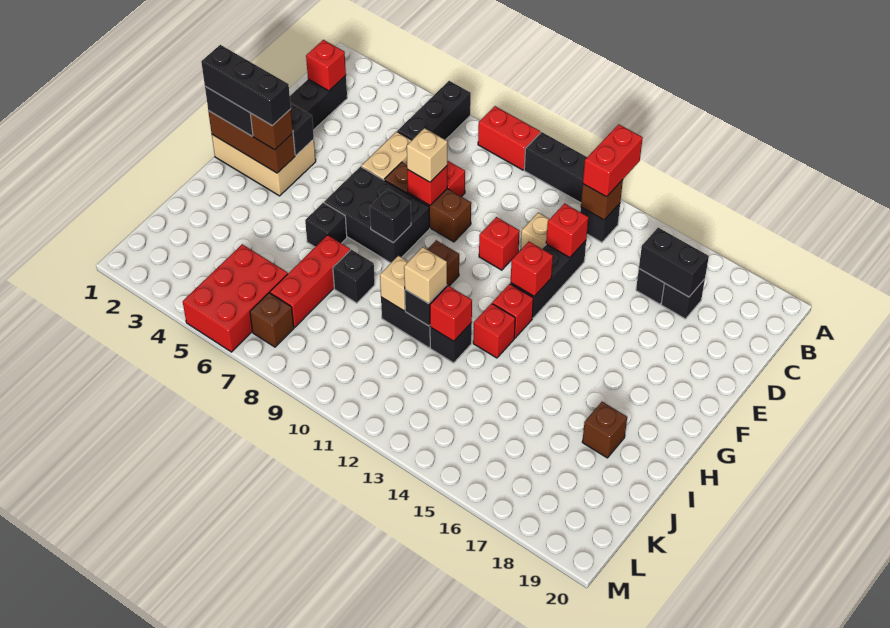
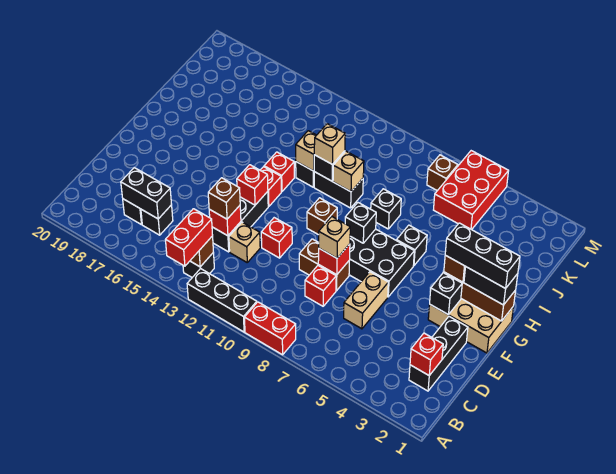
black 1x3 brick [398,81,471,140] -> none
brown 1x3 brick [384,162,471,242] -> brown 1x2 brick [299,239,349,291]
red 1x3 brick [270,235,350,327] -> none
red 1x1 brick [430,286,472,341] -> tan 1x1 brick [296,131,316,171]
brown 1x1 brick [582,402,627,458] -> brown 1x1 brick moved to [208,178,240,219]

